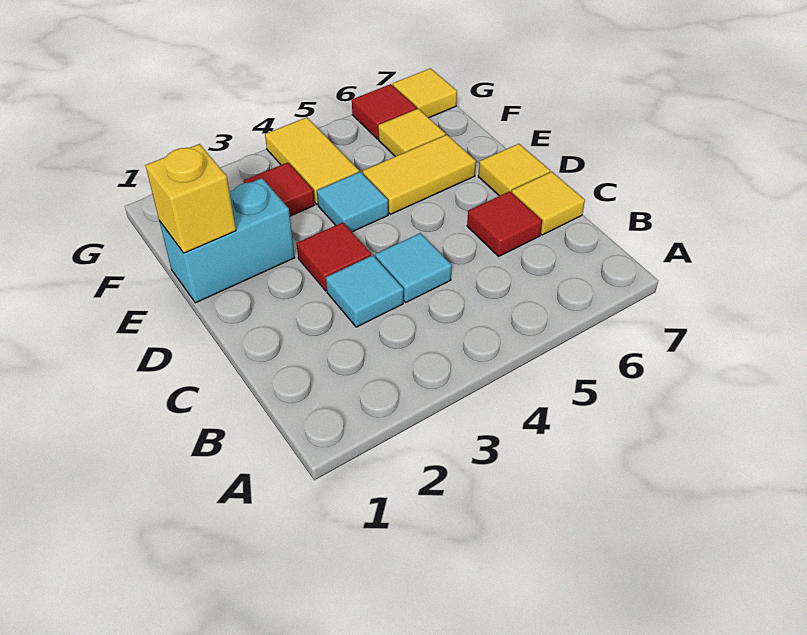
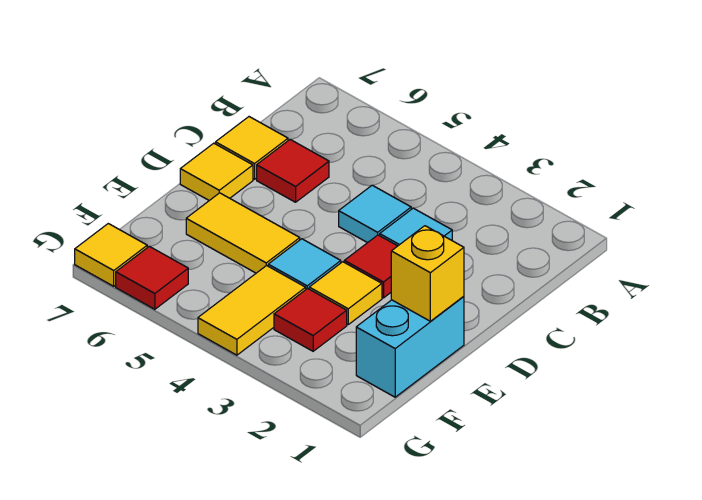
cyan 1x2 brick [159,178,295,303] -> cyan 1x2 brick turned to [356,296,464,397]
yellow 1x1 tile [378,109,446,157] -> yellow 1x1 tile moved to [309,262,382,324]

